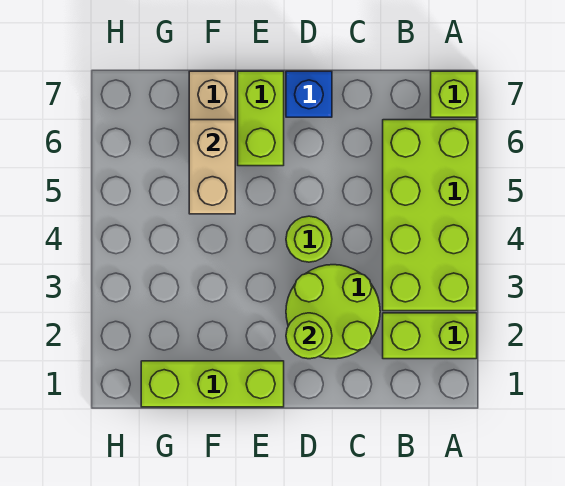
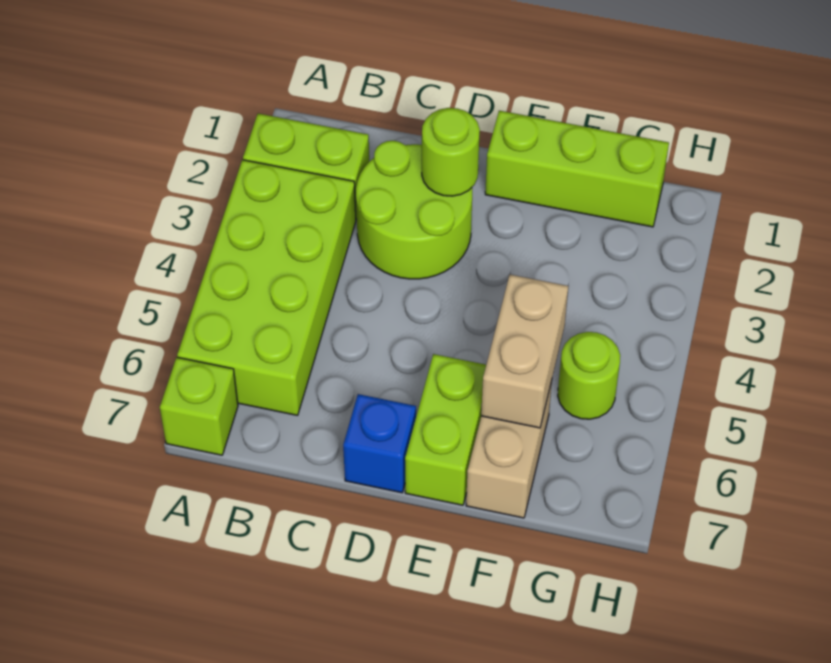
lime 1x1 round brick [286,216,332,262] -> lime 1x1 round brick moved to [558,332,620,419]

